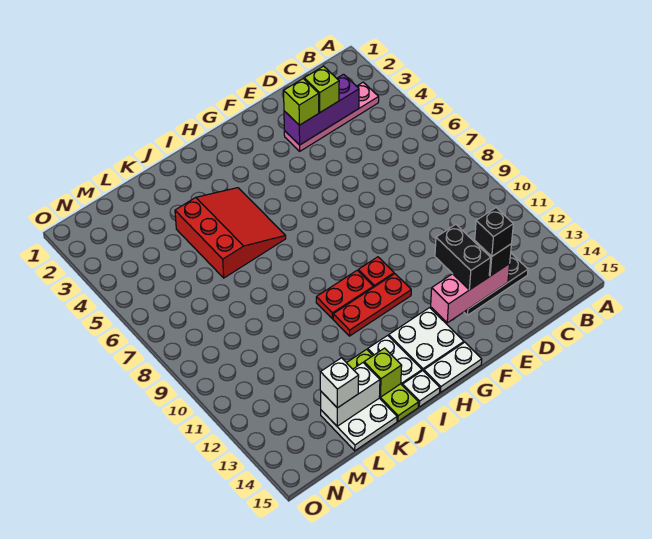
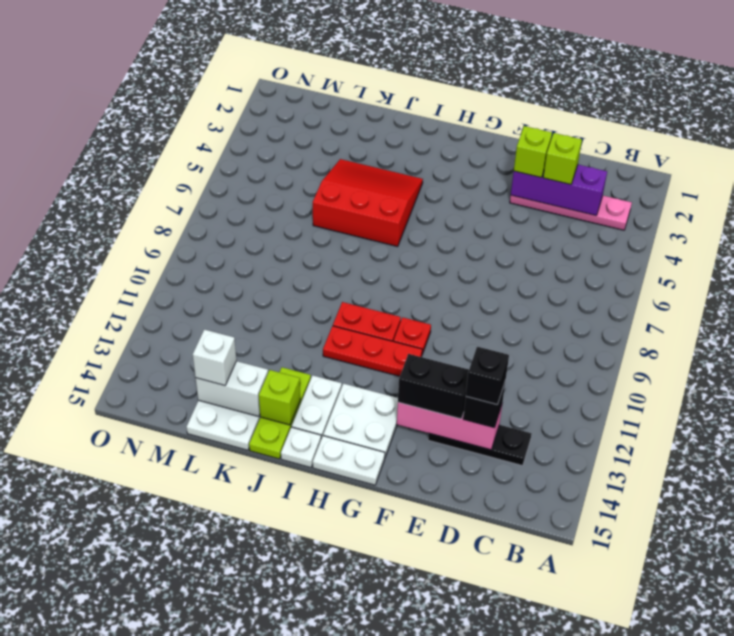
black 1x2 brick [435,224,491,290] -> black 1x2 brick turned to [398,354,469,419]
red 3x3 slope [175,188,286,278] -> red 3x3 slope turned to [313,159,423,247]

